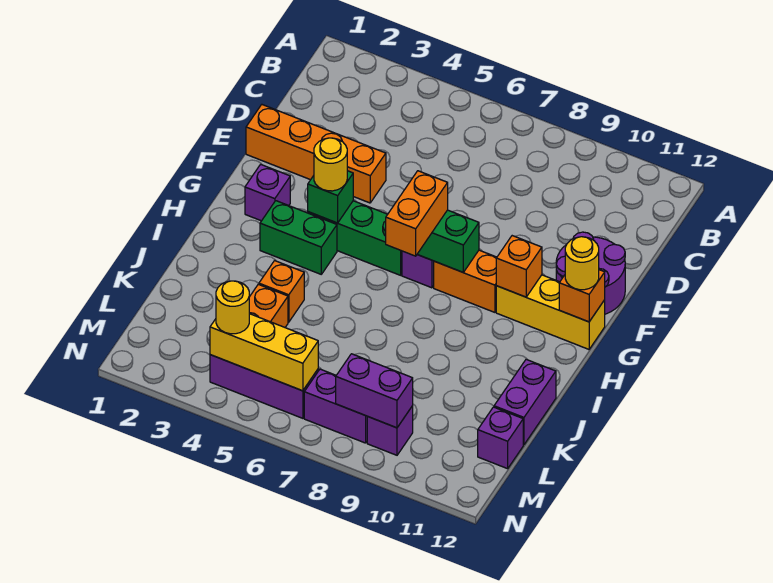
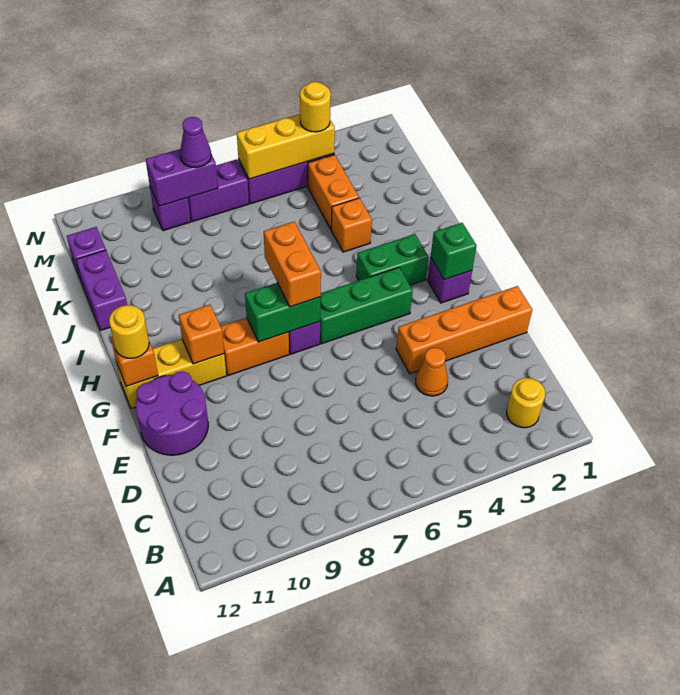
none -> orange 1x1 cone [416,348,448,396]
green 1x1 brick [308,171,353,223] -> green 1x1 brick moved to [431,223,476,280]
yellow 1x1 round brick [314,138,347,191] -> yellow 1x1 round brick moved to [507,378,545,428]
none -> purple 1x1 cone [180,117,211,168]

